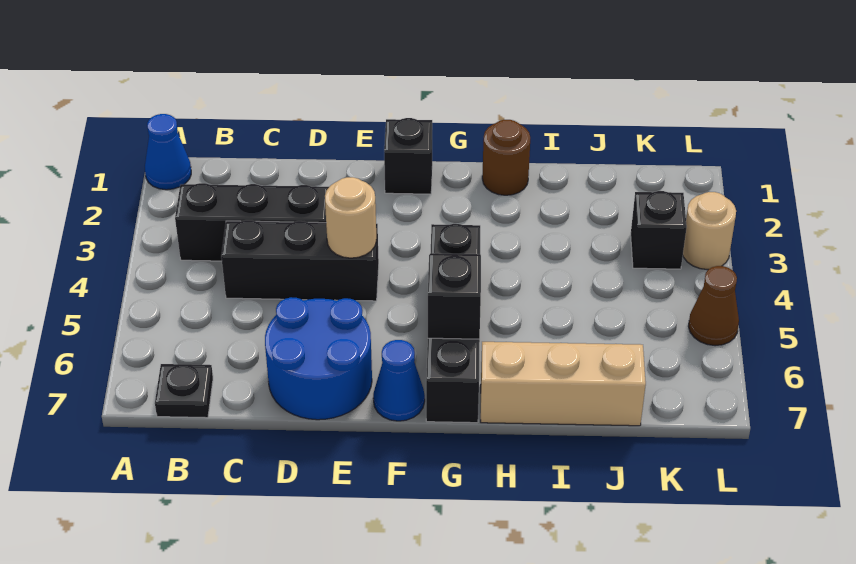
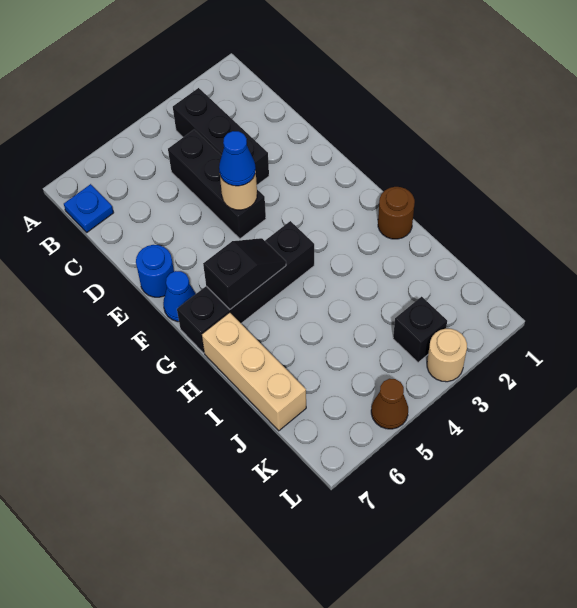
blue 1x1 cone [145,114,191,190] -> blue 1x1 cone moved to [219,131,256,186]
black 1x1 plate [155,364,213,418] -> blue 1x1 plate [64,184,114,232]
blue 2x2 round brick [265,297,372,420] -> blue 1x1 round brick [136,245,174,297]
black 1x1 brick [384,118,432,194] -> none

